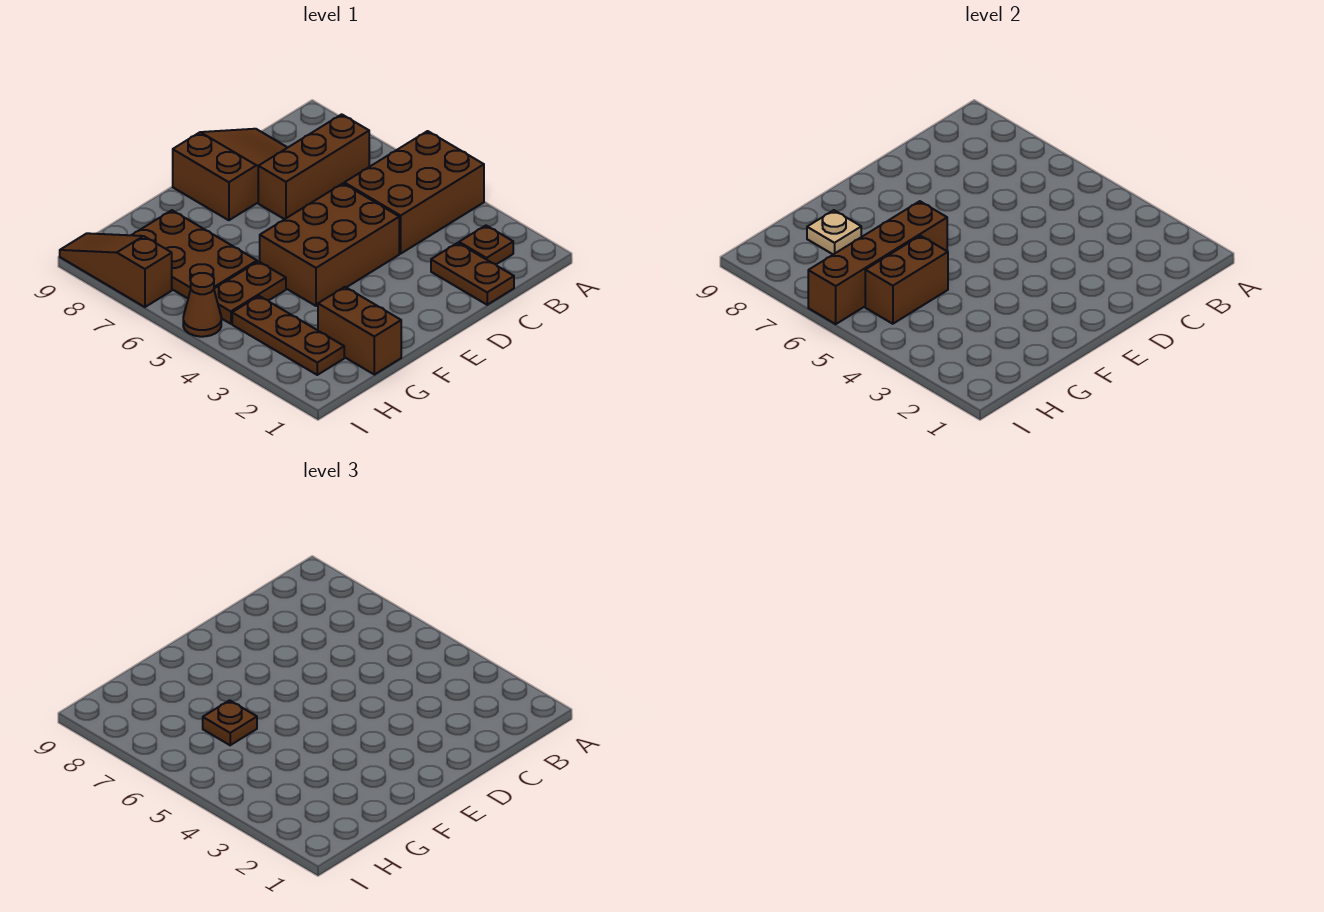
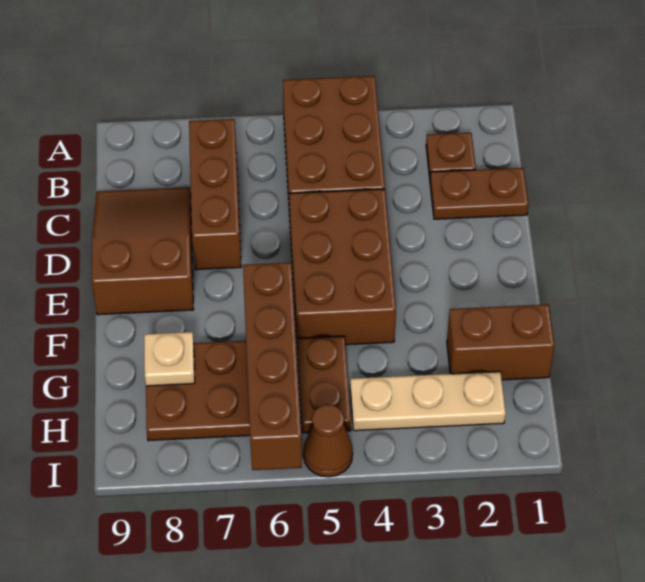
brown 1x2 brick [865,236,948,324] -> none
brown 1x1 plate [203,700,257,745] -> none
brown 1x3 plate [232,296,344,375] -> tan 1x3 plate [350,372,506,431]
brown 1x3 slope [60,233,172,307] -> none

